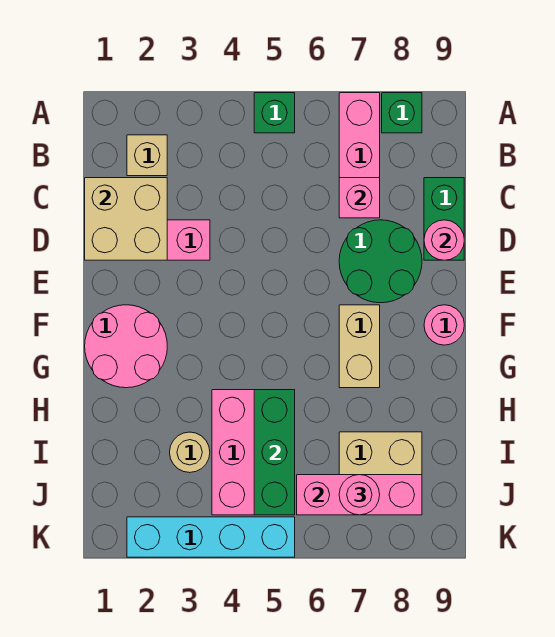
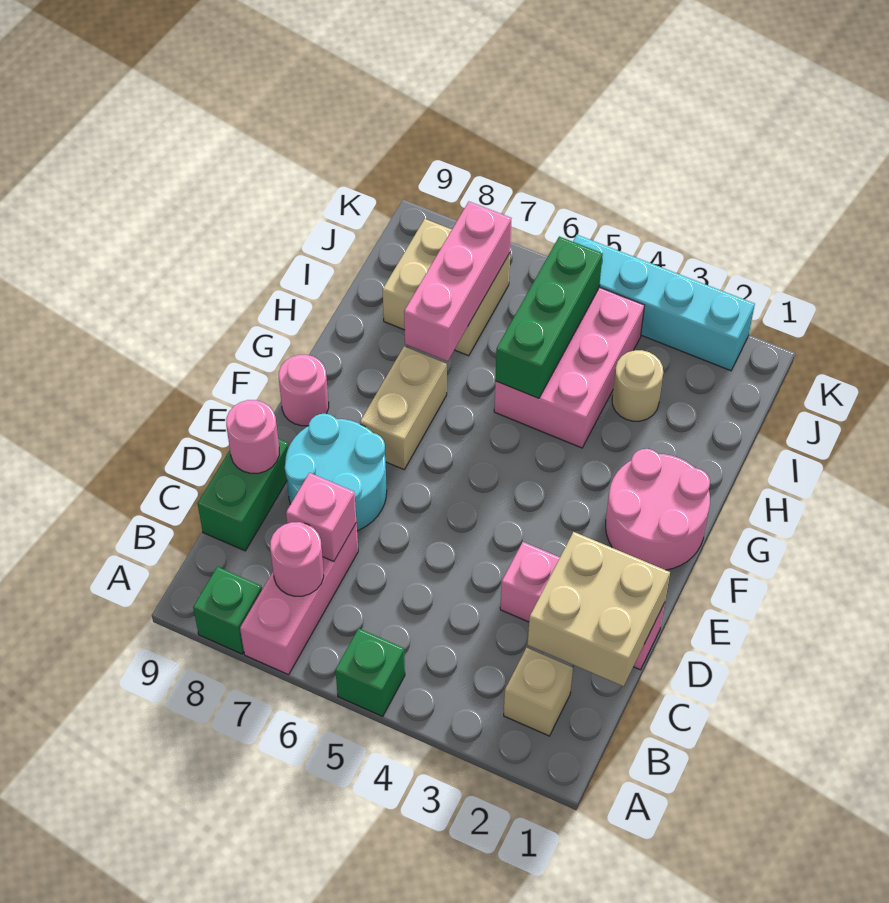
green 2x2 round brick [339,220,422,303] -> cyan 2x2 round brick [285,414,387,531]
pink 1x3 brick [297,475,422,515] -> pink 1x3 brick turned to [404,202,511,361]
pink 1x1 round brick [339,475,380,515] -> pink 1x1 round brick moved to [270,522,324,596]

